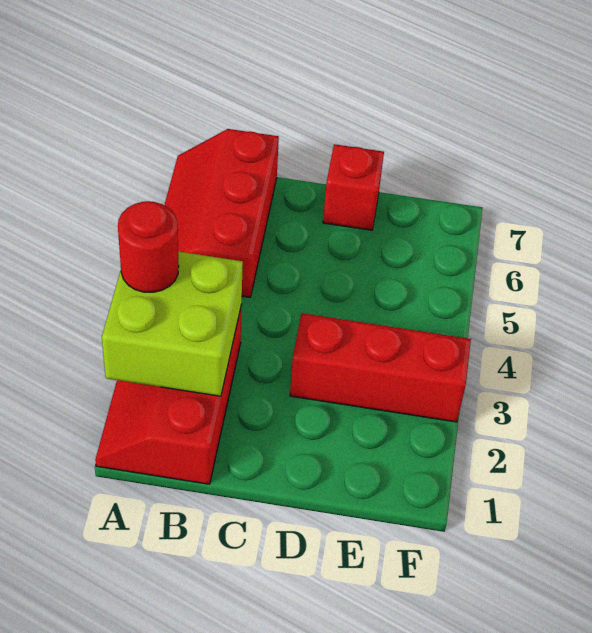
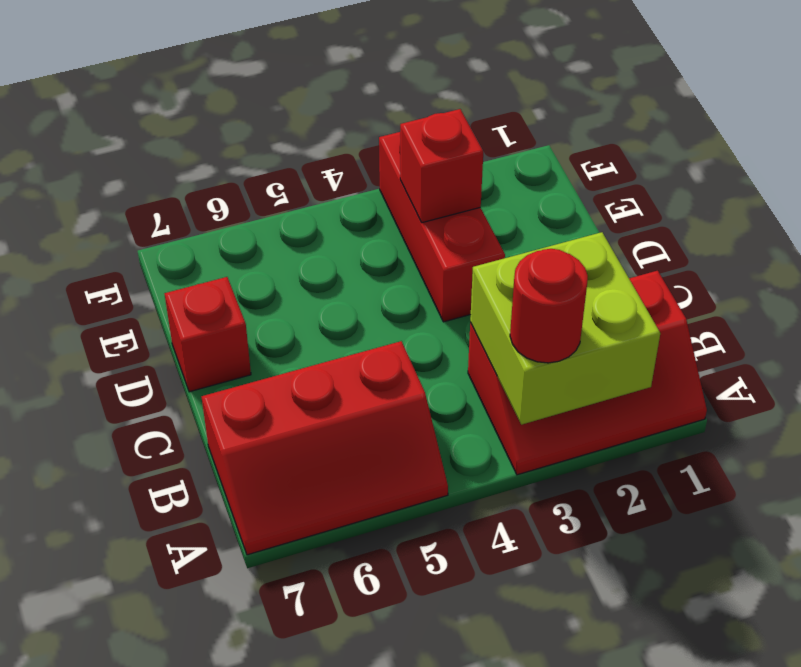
none -> red 1x1 brick [400,109,483,223]

